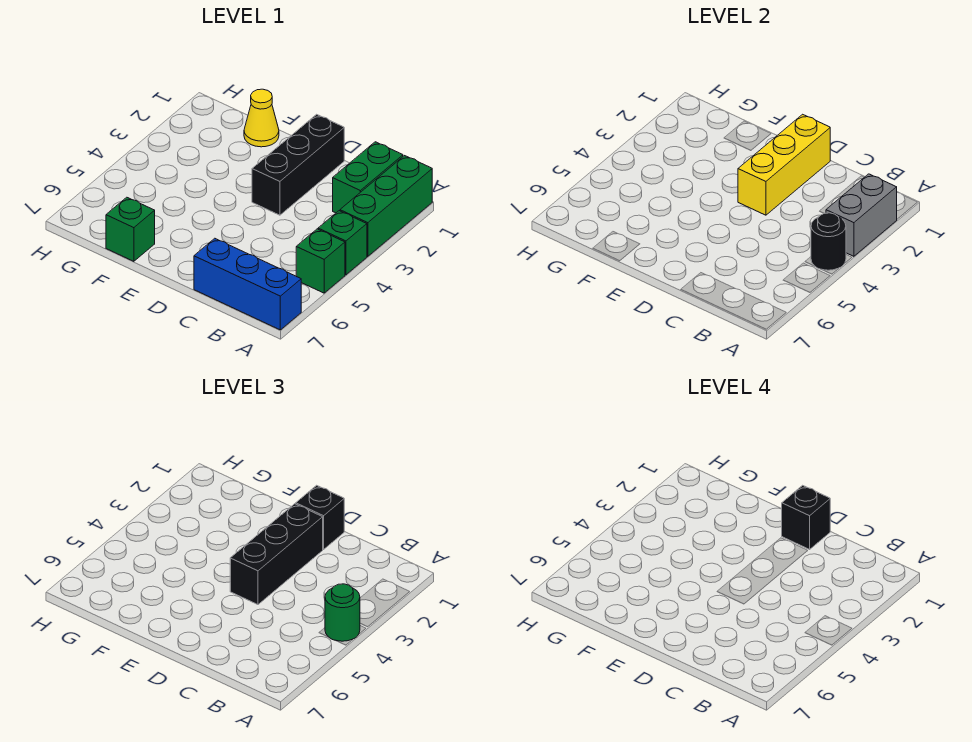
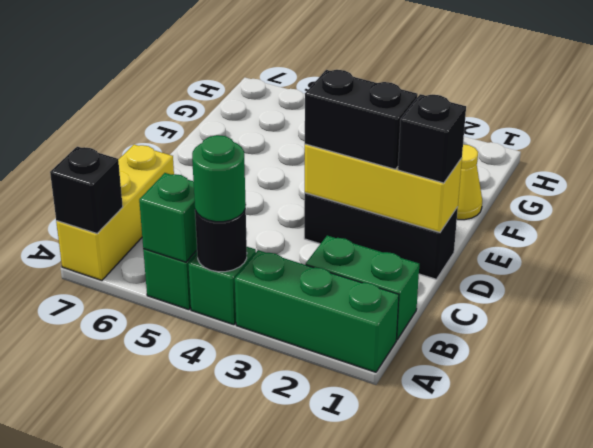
grey 1x2 brick [826,174,897,256] -> none
blue 1x3 brick [194,238,301,330] -> yellow 1x3 brick [56,144,174,280]
black 1x1 brick [782,485,830,549] -> black 1x1 brick moved to [50,147,123,233]
black 1x3 brick [230,504,323,605] -> black 1x2 brick [305,70,418,169]
green 1x1 brick [106,197,155,261] -> green 1x1 brick moved to [139,173,197,262]

